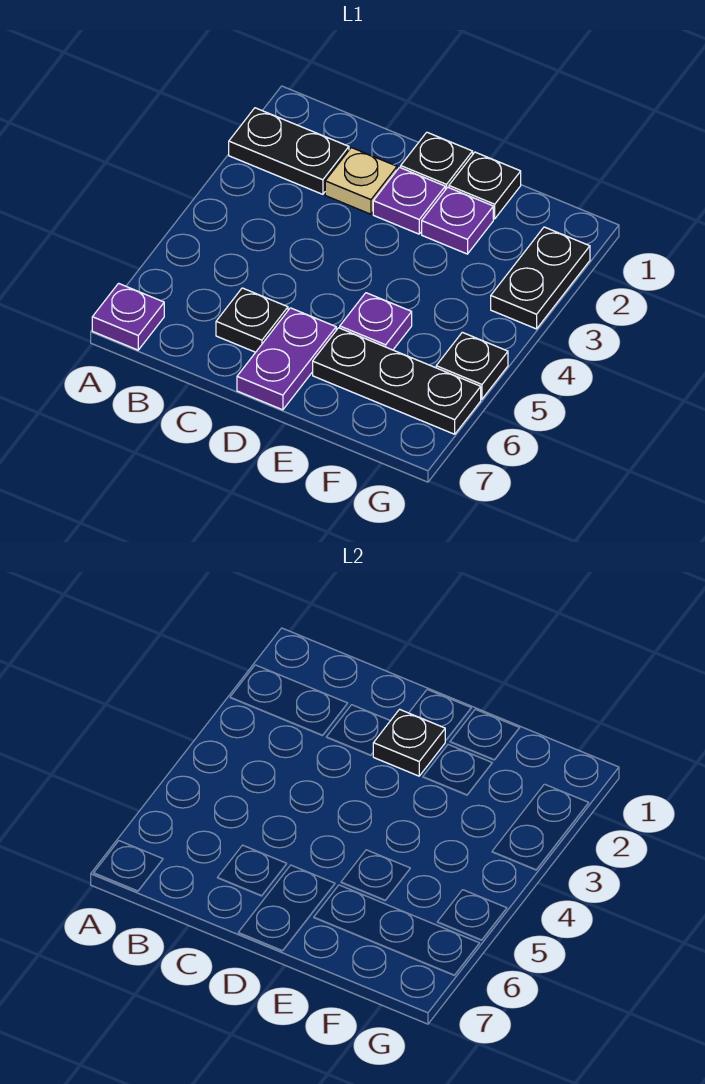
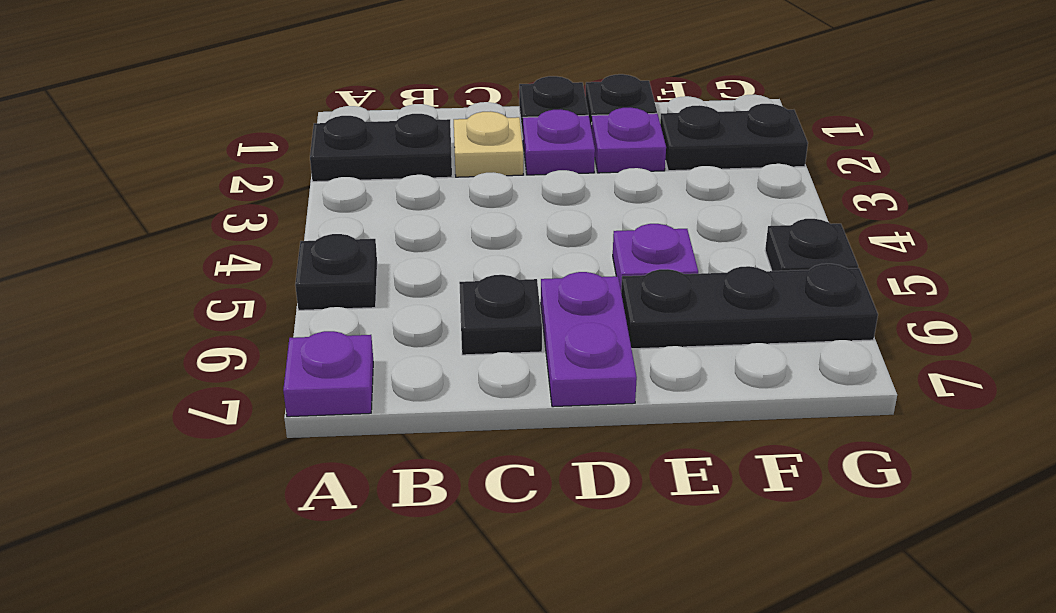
black 1x1 plate [373,709,445,776] -> black 1x1 plate moved to [295,234,377,310]
black 1x2 plate [491,227,590,329] -> black 1x2 plate turned to [660,104,808,171]

